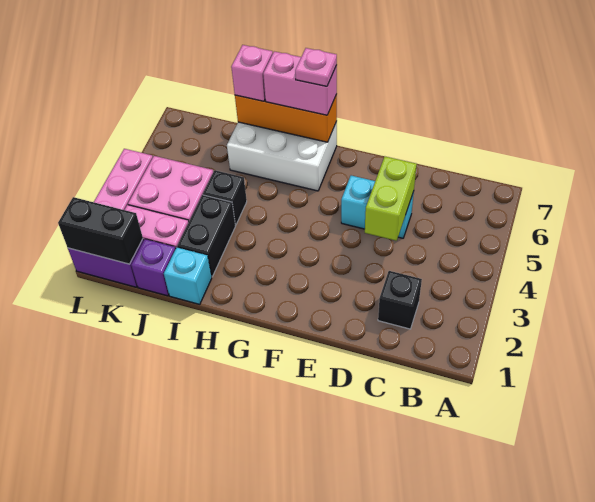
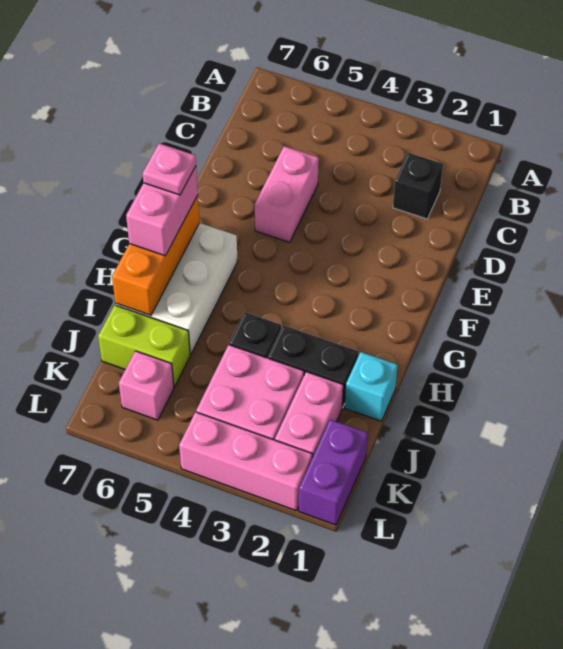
lime 1x2 brick [365,156,417,241] -> lime 1x2 brick moved to [98,305,190,387]
cyan 1x2 brick [341,176,414,238] -> pink 1x2 brick [255,146,319,242]
pink 1x1 brick [231,45,273,101] -> pink 1x1 brick moved to [119,351,174,420]
purple 1x1 brick [131,239,175,296] -> none
black 1x2 brick [58,197,143,264] -> none

